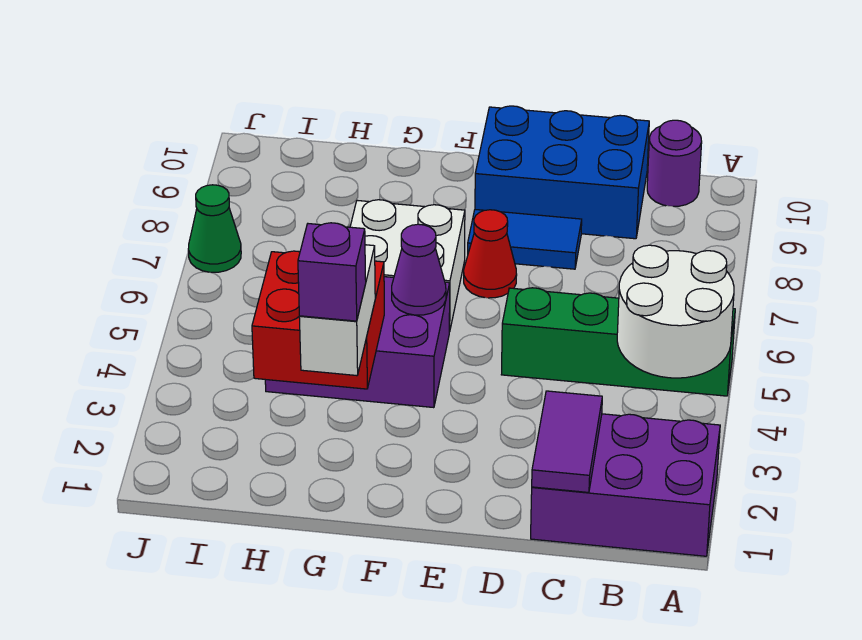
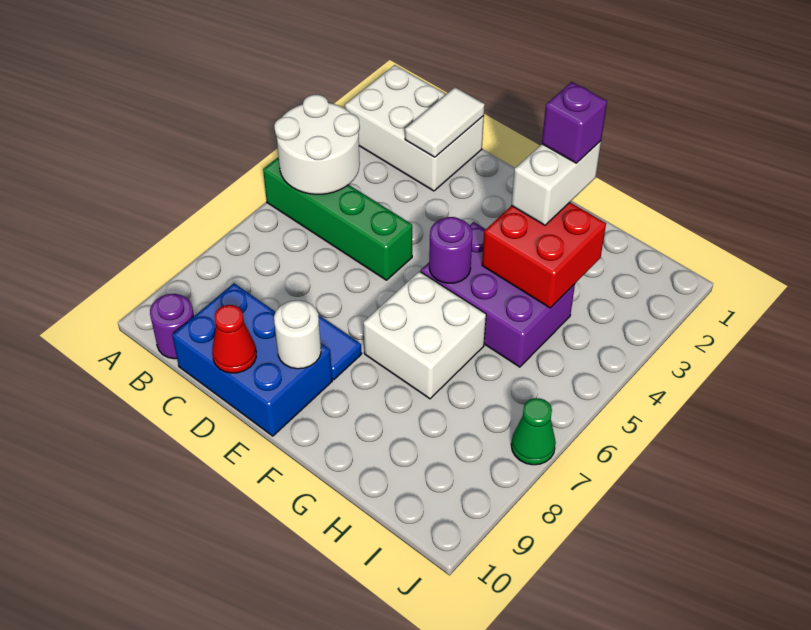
purple 2x3 brick [531,414,720,556] -> white 2x3 brick [345,65,484,191]
purple 1x2 tile [532,391,602,492] -> white 1x2 tile [405,87,485,157]
red 1x1 cone [464,210,517,298] -> red 1x1 cone moved to [212,305,256,373]
none -> white 1x1 round brick [274,300,321,369]
purple 1x1 cone [392,224,446,315] -> purple 1x1 round brick [429,217,472,283]

